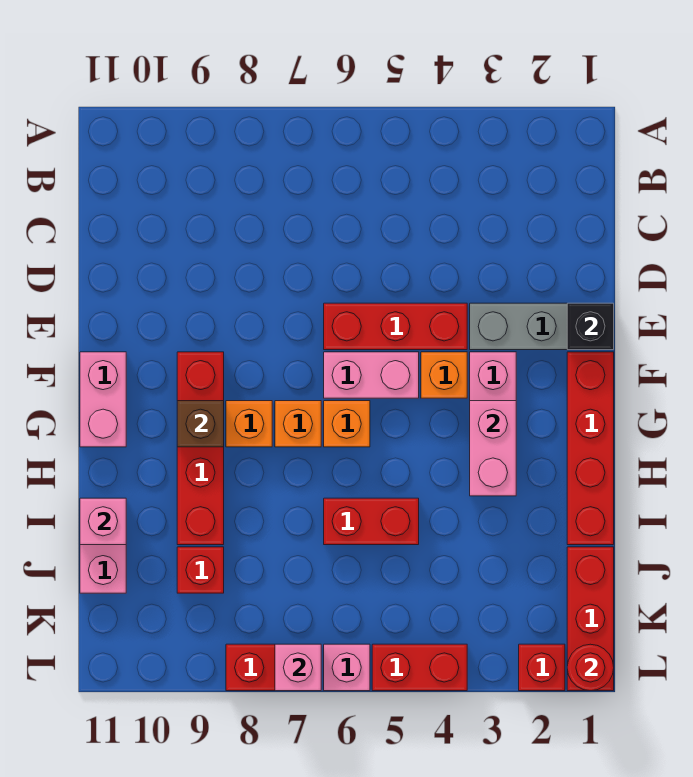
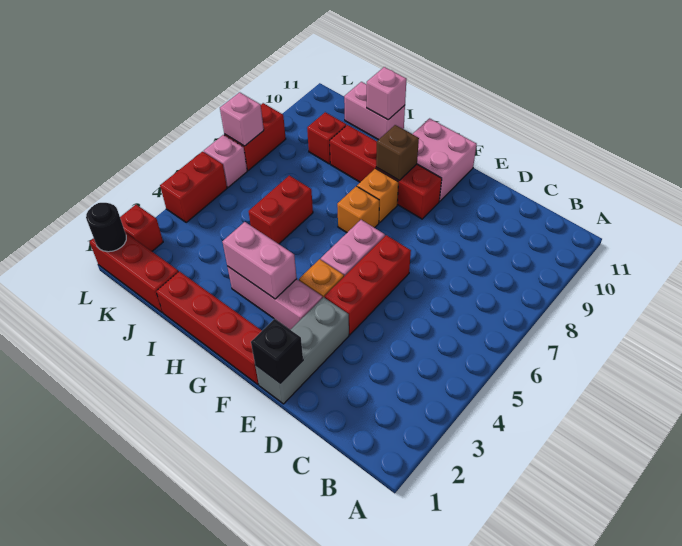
pink 1x2 brick [80,352,126,447] -> pink 2x2 brick [413,118,477,201]
orange 1x1 brick [324,401,370,447] -> none
red 1x1 round brick [567,644,614,691] -> black 1x1 round brick [86,203,126,252]

